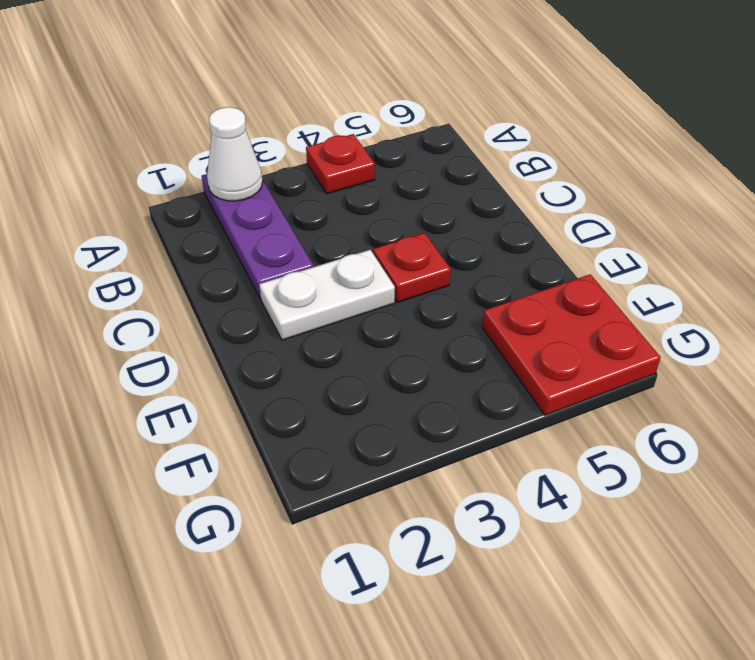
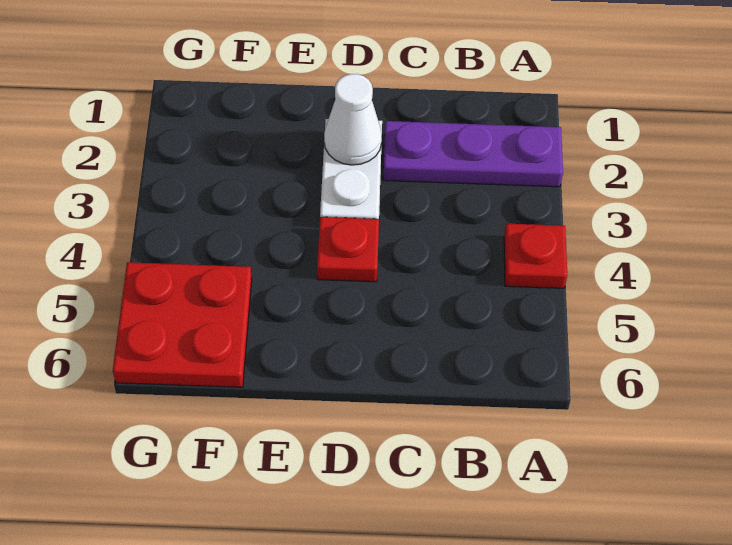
white 1x1 cone [207,107,263,201] -> white 1x1 cone moved to [324,74,382,165]

